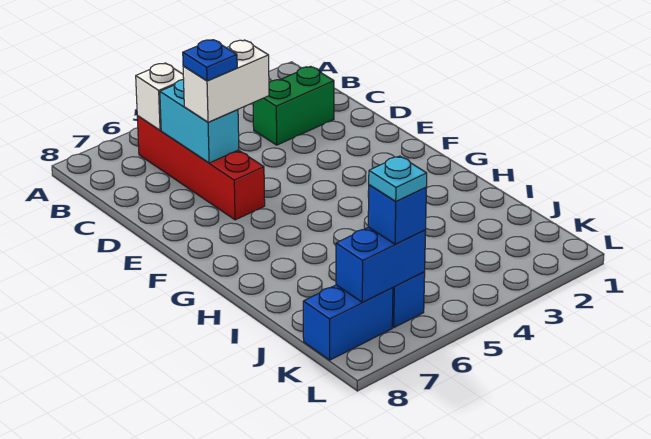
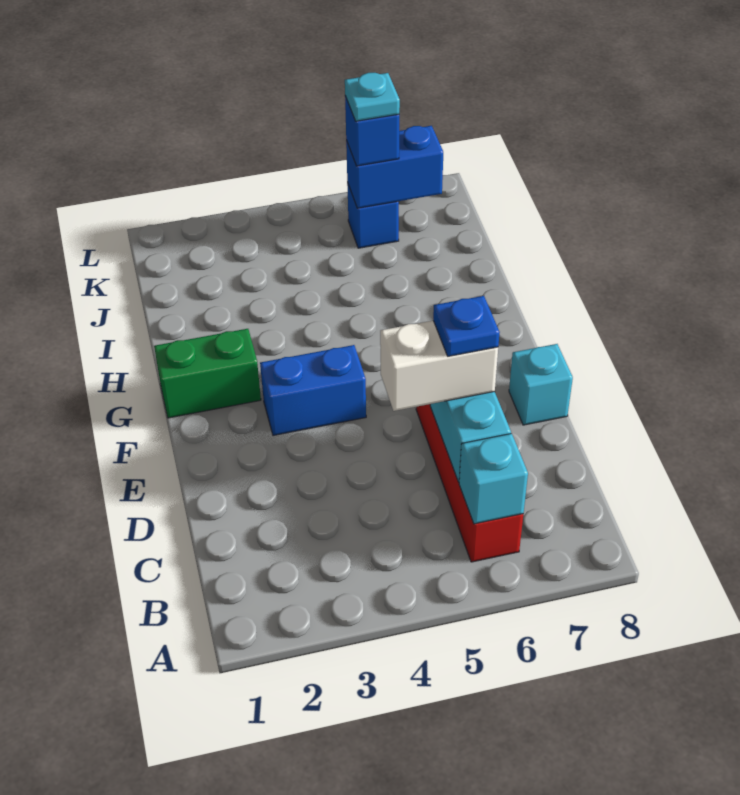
white 1x1 brick [136,63,184,130] -> cyan 1x1 brick [459,434,528,524]
green 1x2 brick [253,66,334,145] -> green 1x2 brick moved to [154,329,261,418]
none -> cyan 1x1 brick [509,344,573,425]
blue 1x2 brick [303,285,393,360] -> blue 1x2 brick moved to [260,345,366,436]

